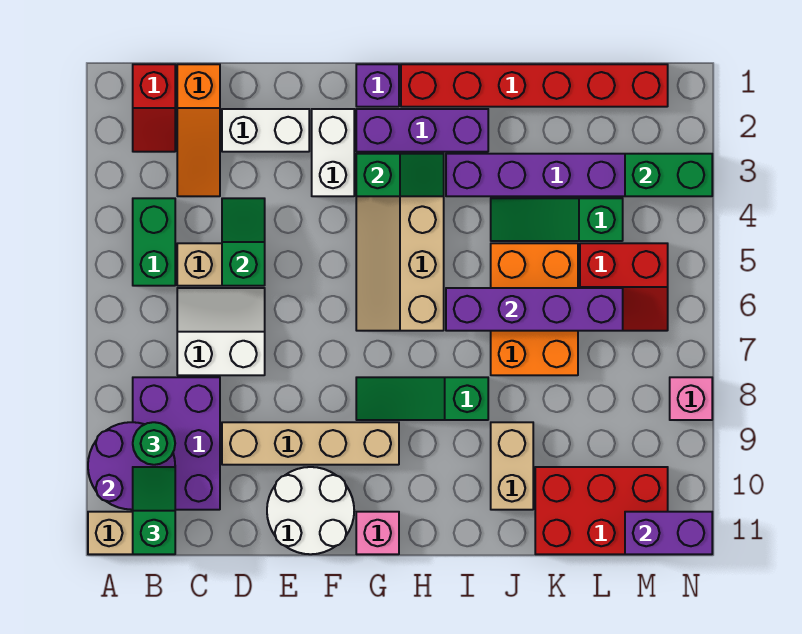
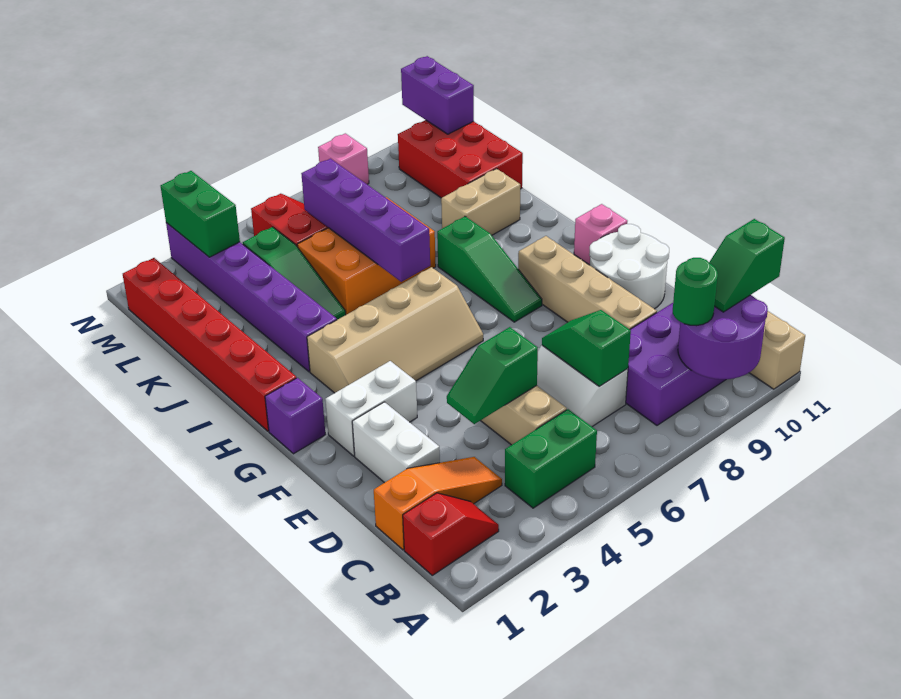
purple 1x3 brick [356,109,488,152] -> none
green 1x2 slope [356,154,444,196] -> green 1x2 slope moved to [542,310,631,386]

